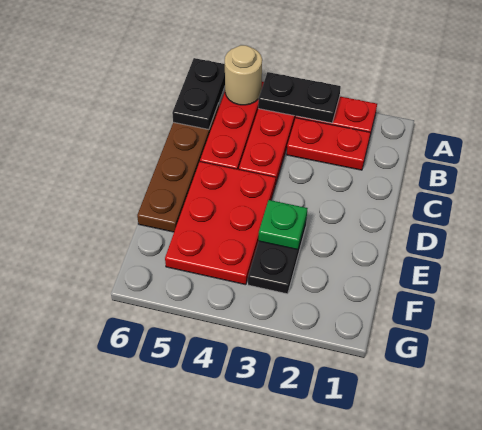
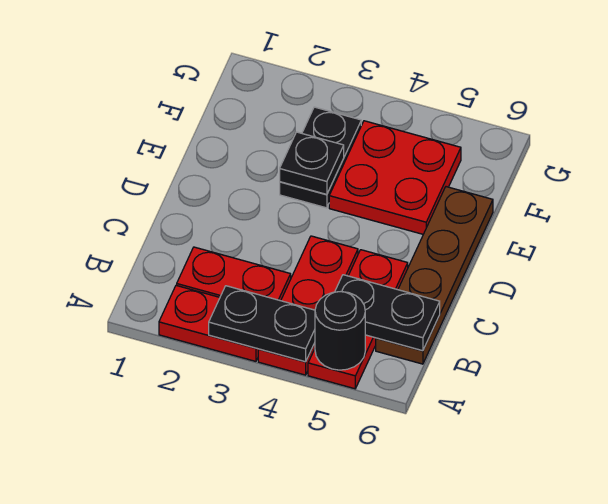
tan 1x1 round brick [225,45,262,105] -> black 1x1 round brick [315,292,365,370]
black 1x2 plate [172,58,225,129] -> black 1x2 plate turned to [335,275,440,351]
red 2x3 plate [165,162,276,285] -> red 2x2 plate [329,121,461,234]
green 1x1 plate [259,200,308,250] -> black 1x1 plate [280,132,344,194]

